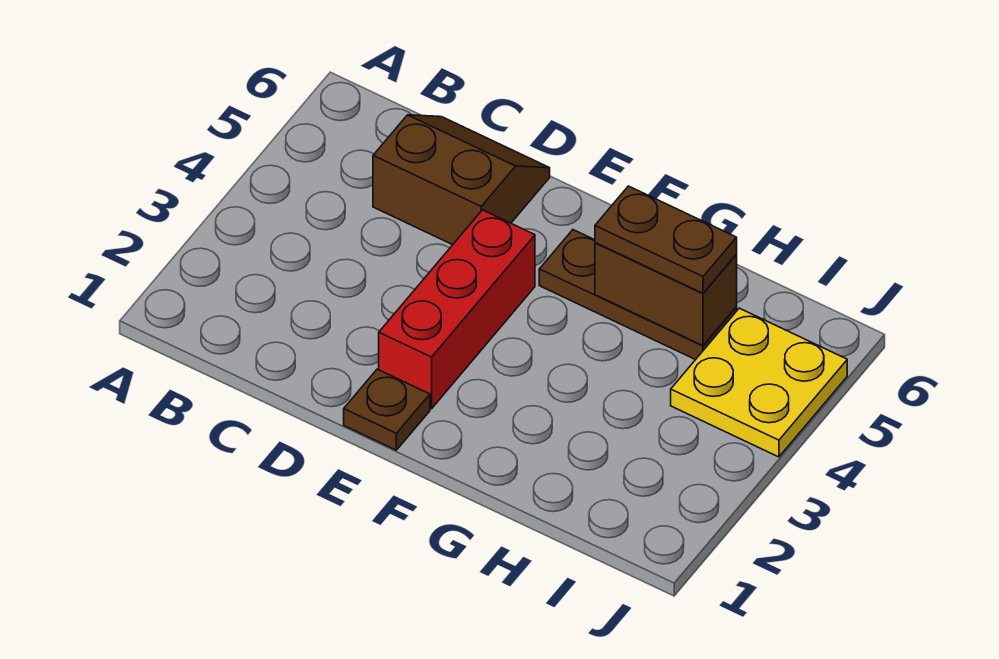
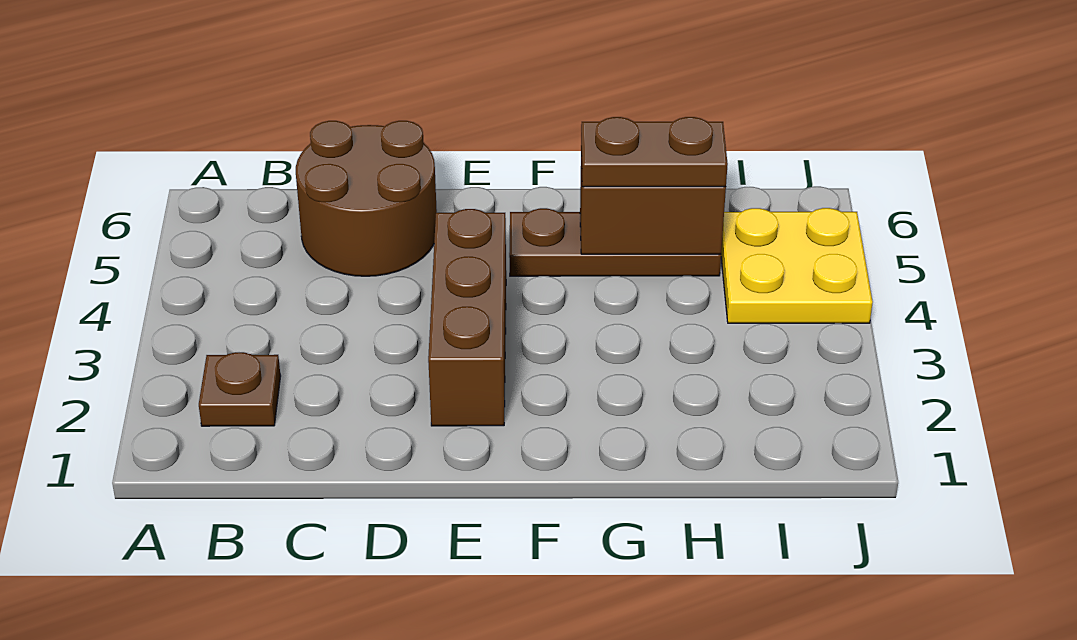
brown 2x2 slope [373,115,550,245] -> brown 2x2 round brick [296,121,437,276]
brown 1x1 plate [344,369,430,450] -> brown 1x1 plate moved to [199,352,281,426]
red 1x3 brick [379,210,535,409] -> brown 1x3 brick [428,209,506,426]

